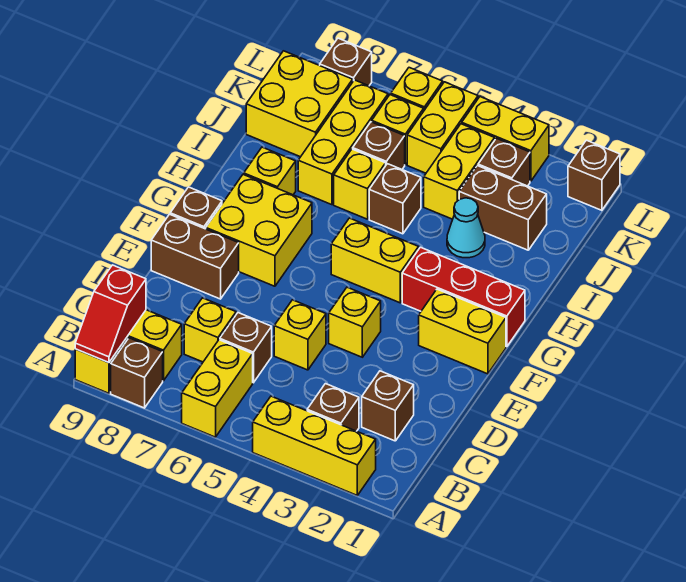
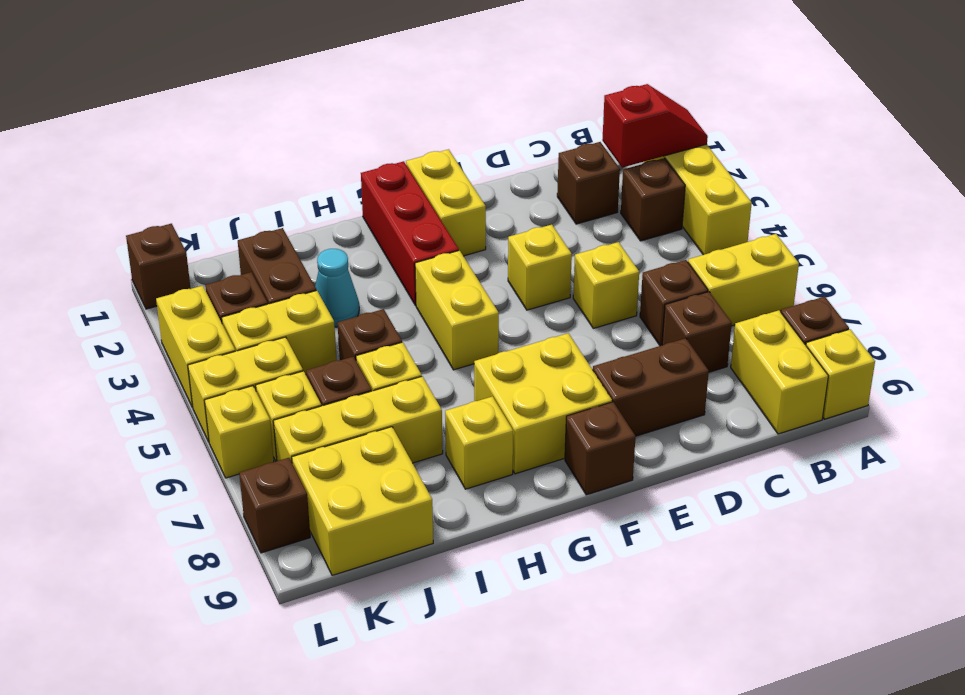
red 1x2 slope [75,265,146,363] -> red 1x2 slope moved to [602,84,708,168]
yellow 1x1 brick [184,298,236,362] -> brown 1x1 brick [662,292,732,372]
brown 1x2 brick [151,214,239,299] -> brown 1x2 brick turned to [593,338,709,436]

